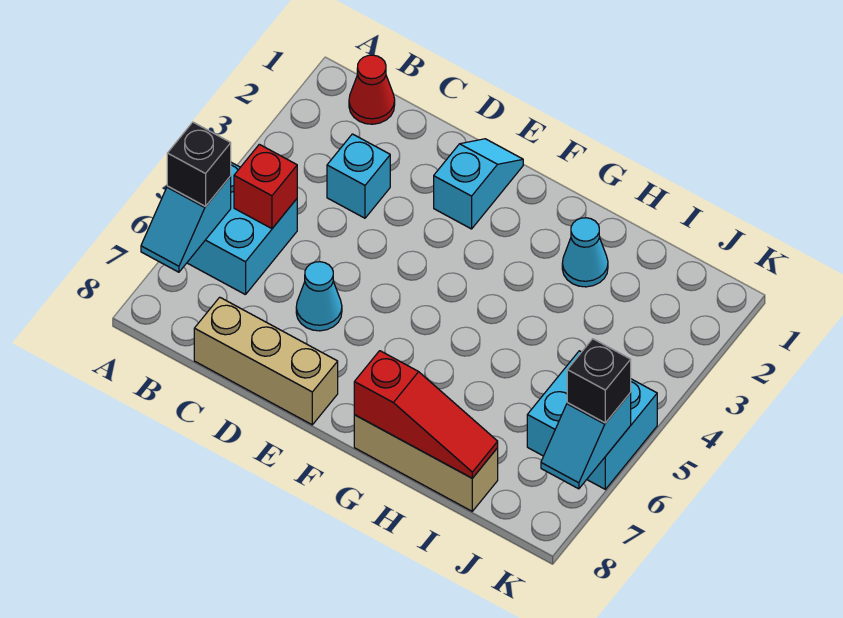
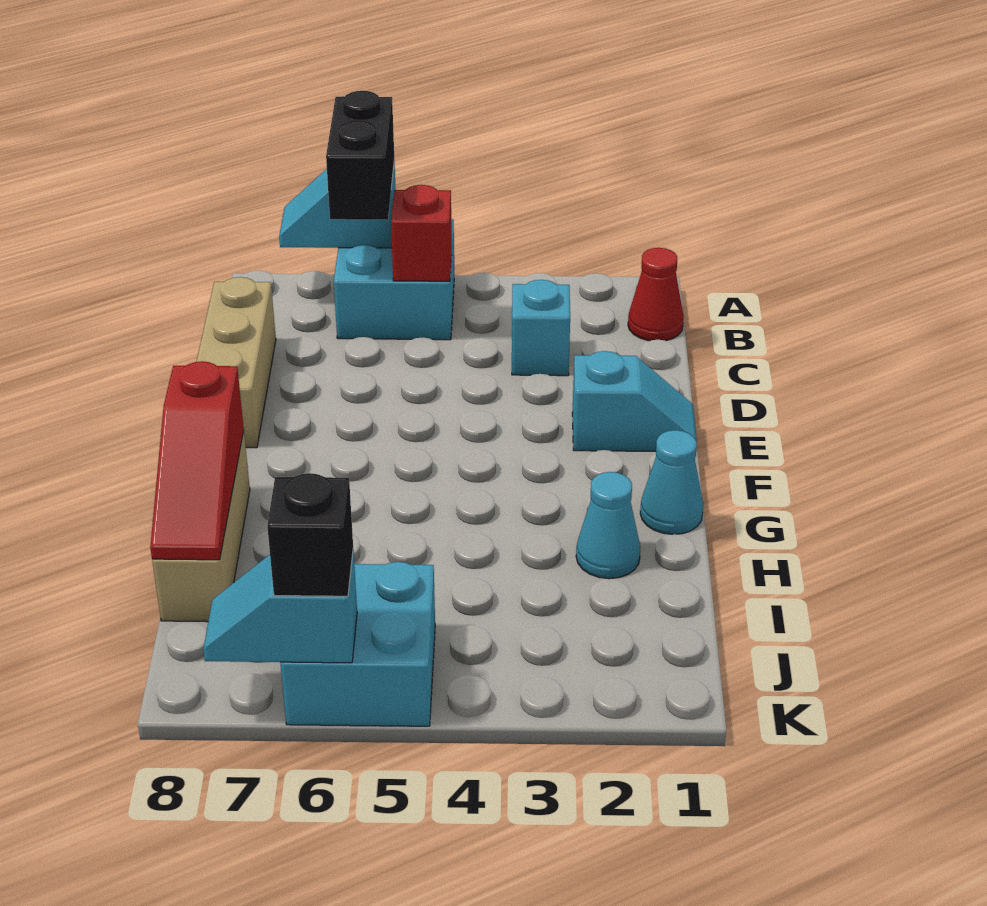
black 1x1 brick [167,122,231,206] -> black 1x2 brick [326,91,394,220]
cyan 1x1 cone [296,262,342,331] -> cyan 1x1 cone moved to [640,430,703,534]

